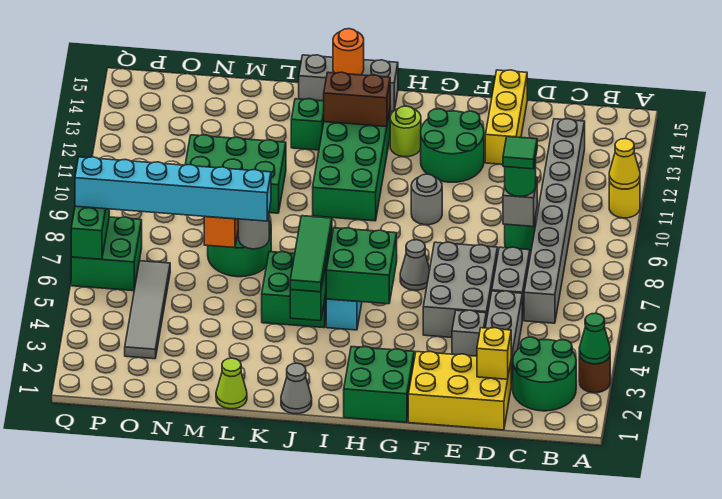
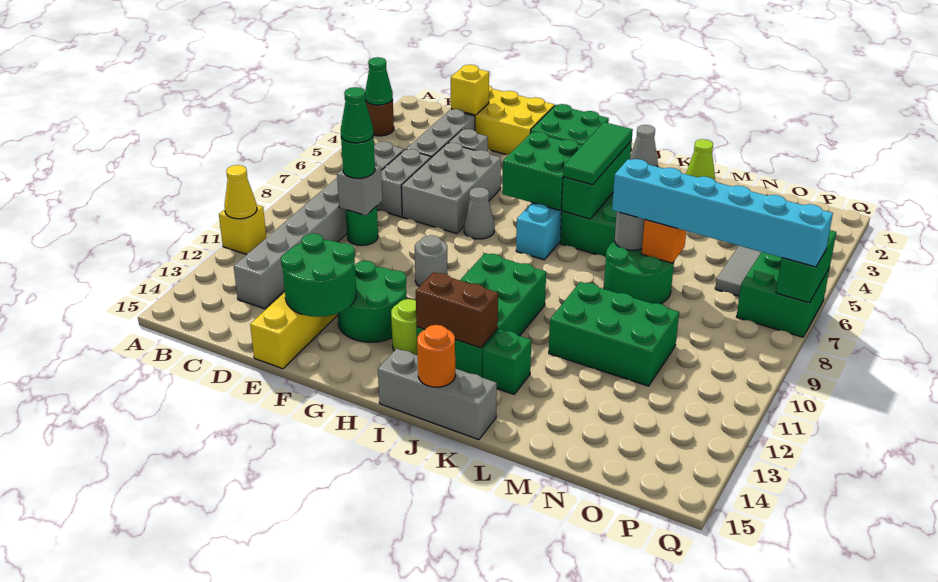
yellow 1x1 round brick [609,181,640,218] -> yellow 1x1 brick [219,205,266,254]
green 2x2 round brick [513,337,576,411] -> green 2x2 round brick moved to [281,233,356,317]
green 1x1 tile [503,136,537,169] -> green 1x1 cone [341,87,373,143]

